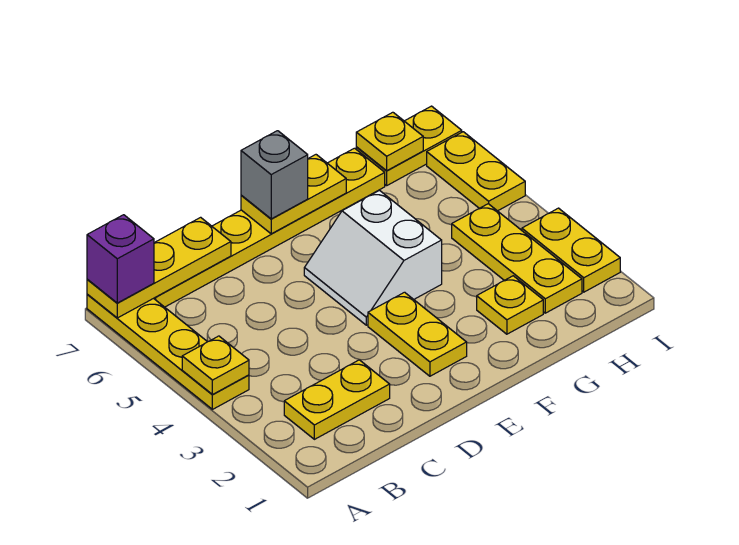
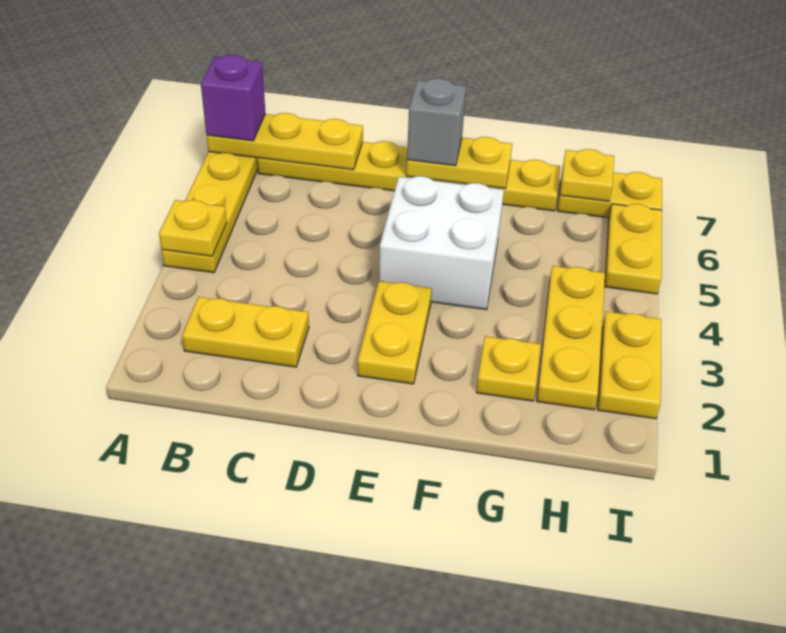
white 2x2 slope [304,191,442,325] -> white 2x2 brick [379,176,504,310]

